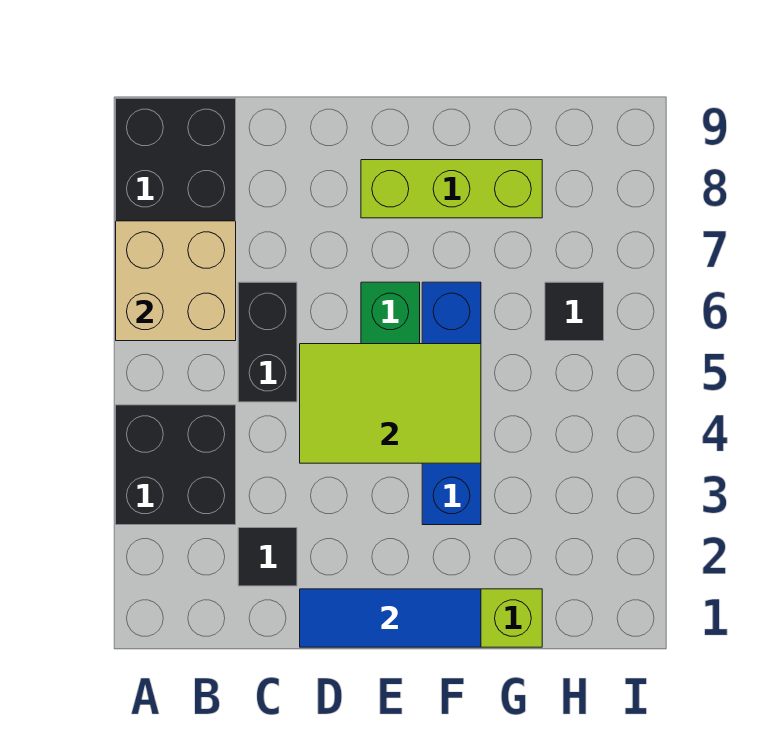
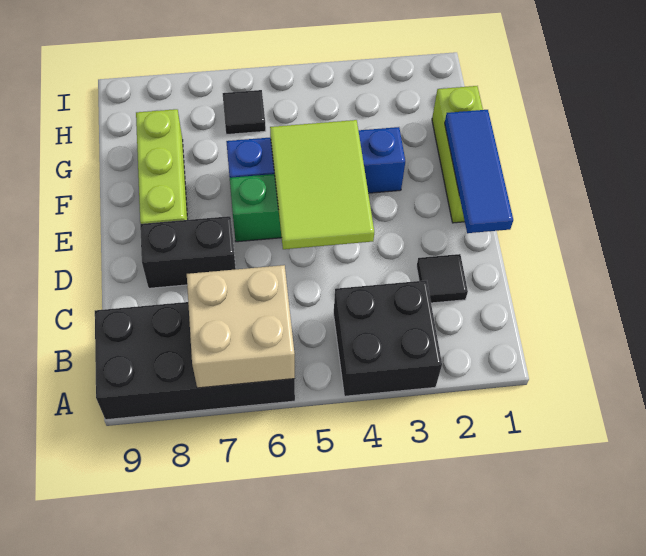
black 1x2 brick [238,282,297,402] -> black 1x2 brick moved to [140,216,236,288]

